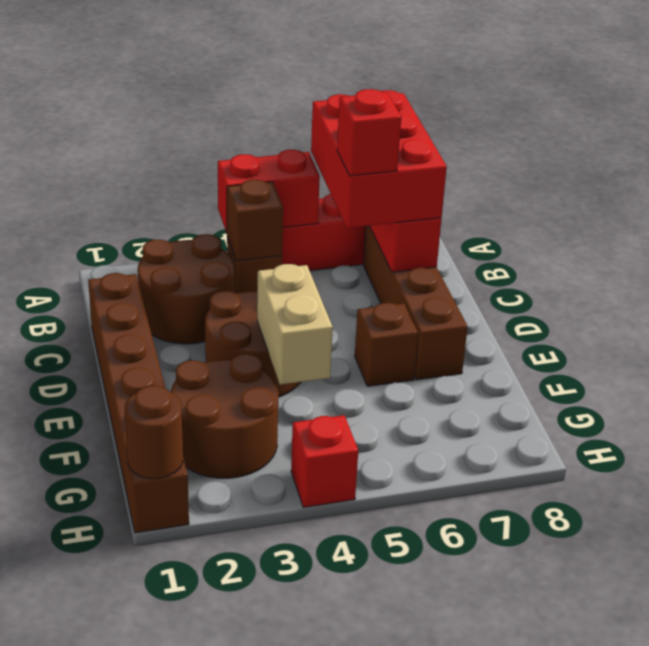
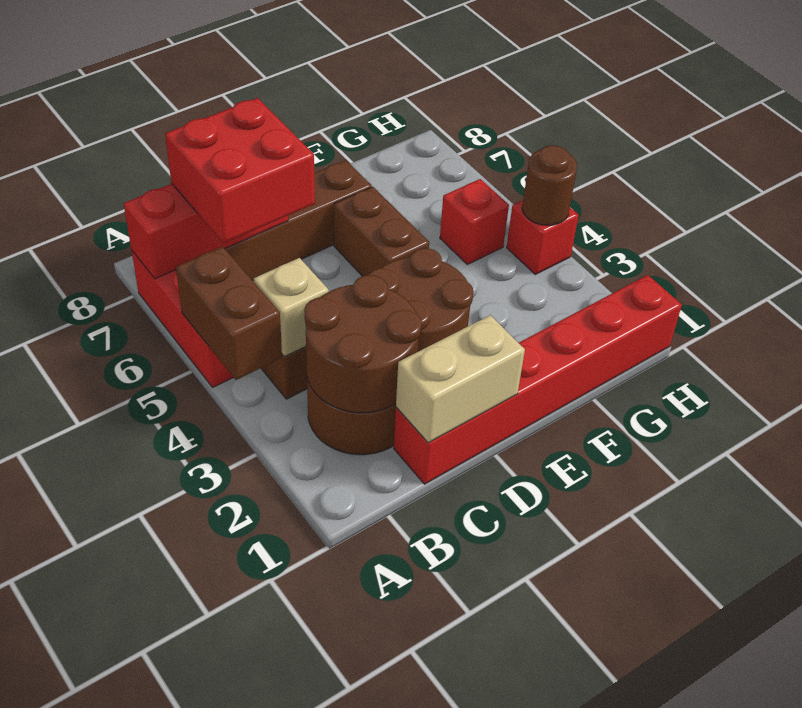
red 1x2 brick [218,150,320,233] -> brown 1x2 brick [176,247,282,380]
red 2x3 brick [311,90,447,228] -> red 2x2 brick [165,98,315,243]
brown 1x1 brick [227,180,283,261] -> tan 1x1 brick [254,258,329,357]
brown 1x6 brick [88,273,189,533] -> red 1x6 brick [394,275,682,484]
red 1x1 brick [337,89,401,176] -> red 1x1 brick moved to [440,179,509,264]
tan 1x2 brick [257,264,333,385] -> tan 1x2 brick moved to [396,315,525,443]
brown 1x1 brick [355,303,418,386] -> brown 1x2 brick [334,187,429,276]
brown 2x2 round brick [171,354,279,478] -> brown 2x2 round brick moved to [305,275,421,413]
brown 1x1 round brick [125,386,183,479] -> brown 1x1 round brick moved to [522,145,577,225]

